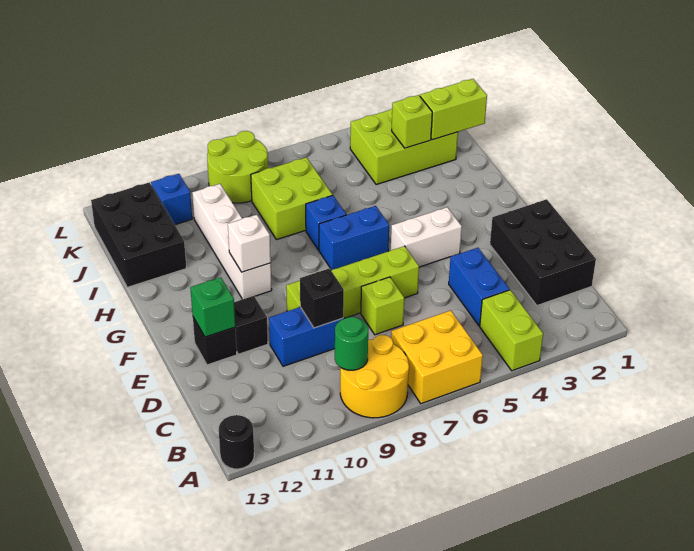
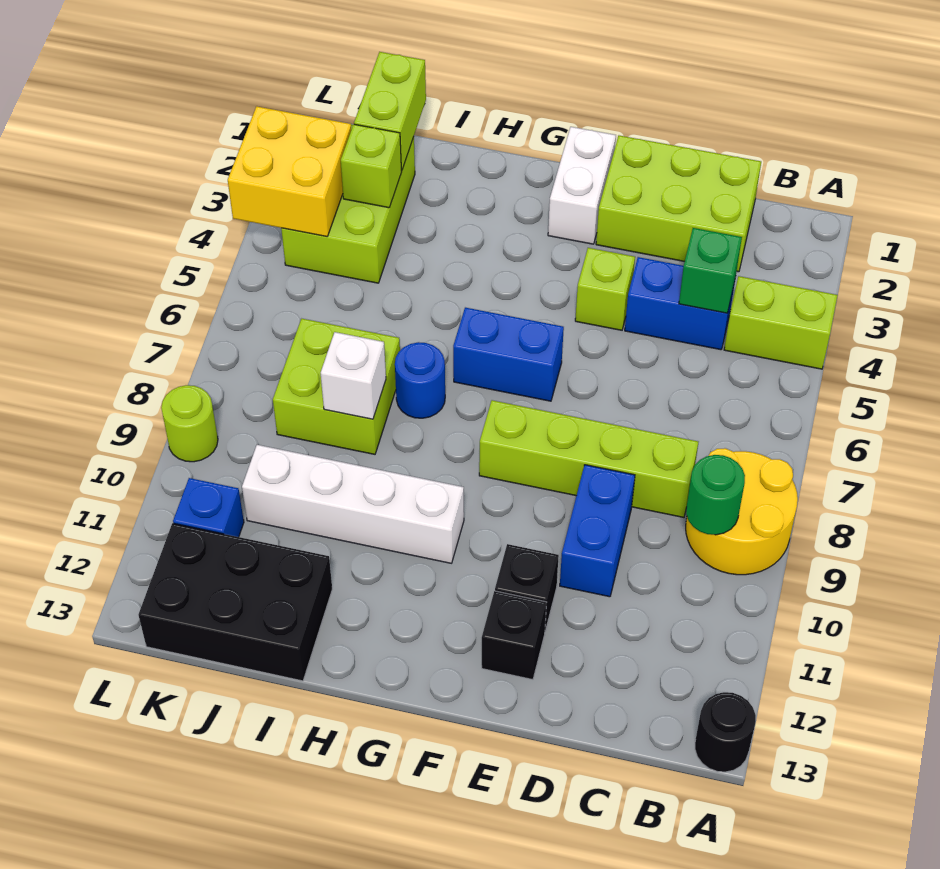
yellow 2x2 brick [391,310,483,404] -> yellow 2x2 brick moved to [228,106,351,236]
black 2x3 brick [490,199,596,305] -> lime 2x3 brick [596,136,761,272]
lime 1x1 brick [361,277,404,335] -> lime 1x1 brick moved to [575,248,635,330]
black 1x1 brick [300,268,344,328] -> none
lime 1x4 brick [286,246,419,319] -> lime 1x4 brick turned to [479,400,698,517]
green 1x1 brick [190,277,235,337] -> green 1x1 brick moved to [679,228,742,313]
white 1x2 brick [391,207,462,267] -> white 1x2 brick moved to [548,127,616,244]
blue 1x2 brick [319,206,389,270] -> blue 1x2 brick turned to [453,308,564,401]
white 1x1 brick [228,215,271,272] -> white 1x1 brick moved to [321,332,386,419]
blue 1x1 brick [306,195,346,250] -> blue 1x1 round brick [395,342,445,418]
lime 2x2 round brick [207,131,268,203] -> lime 1x1 round brick [161,385,218,462]

